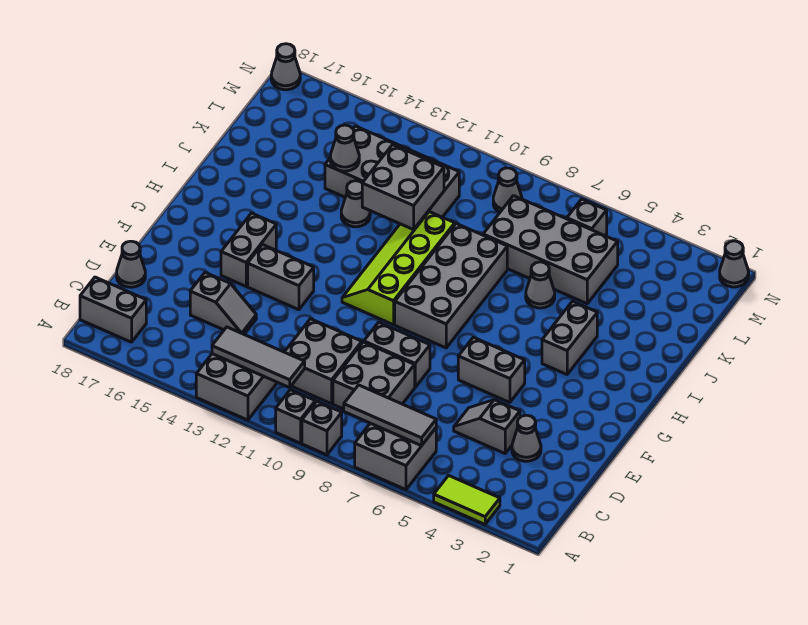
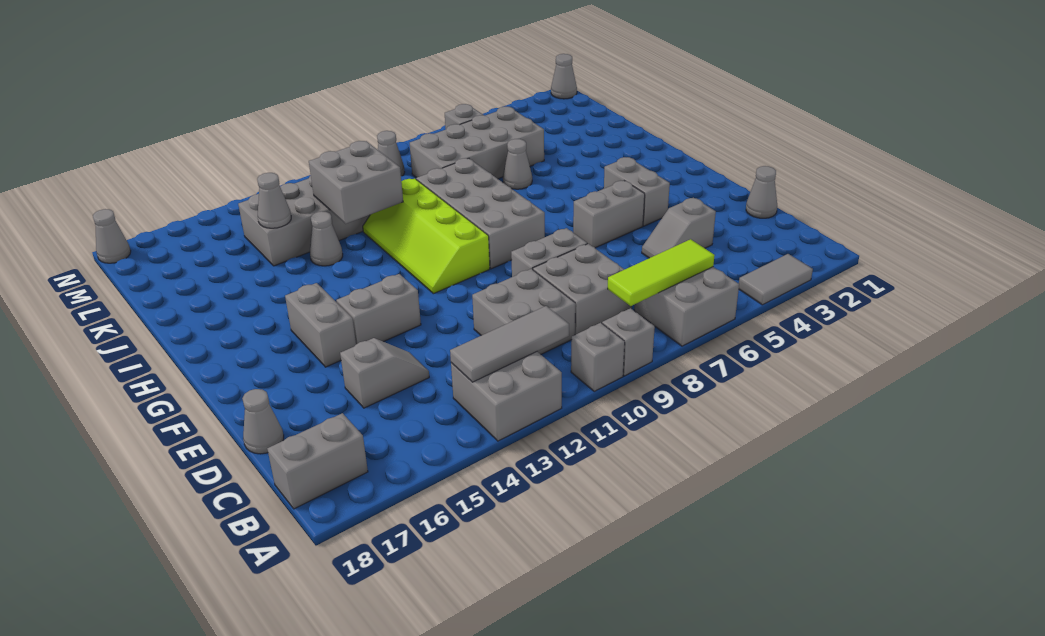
lime 1x2 tile [434,476,500,524] -> grey 1x2 tile [739,254,813,305]
grey 1x3 tile [344,385,436,446] -> lime 1x3 tile [608,239,715,306]
grey 1x1 cone [512,415,541,461] -> grey 1x1 cone moved to [746,166,777,218]
grey 1x2 brick [542,301,597,374] -> grey 1x2 brick moved to [604,157,670,226]

